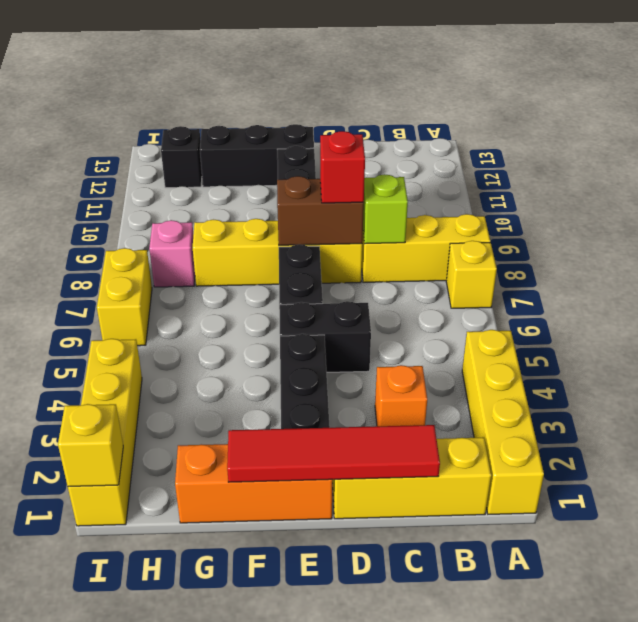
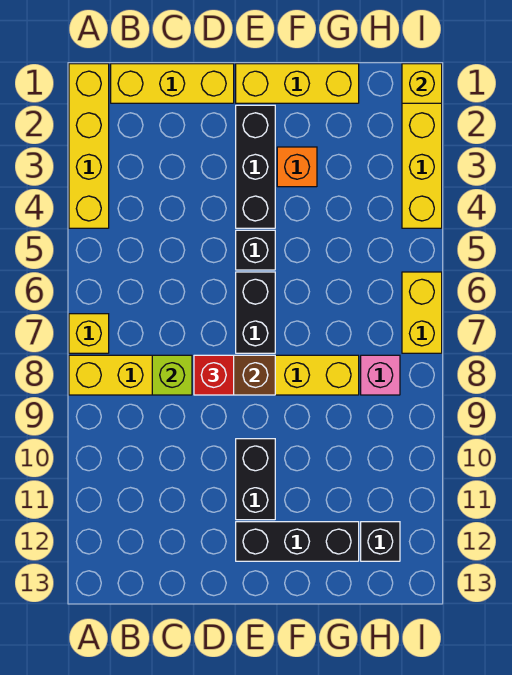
red 1x4 tile [227,425,440,482] -> none
orange 1x1 brick [375,365,427,426] -> orange 1x1 brick moved to [277,147,317,187]
black 1x2 brick [279,301,371,372] -> black 1x1 brick [236,230,275,270]
orange 1x3 brick [175,444,332,523] -> yellow 1x3 brick [236,64,359,103]

